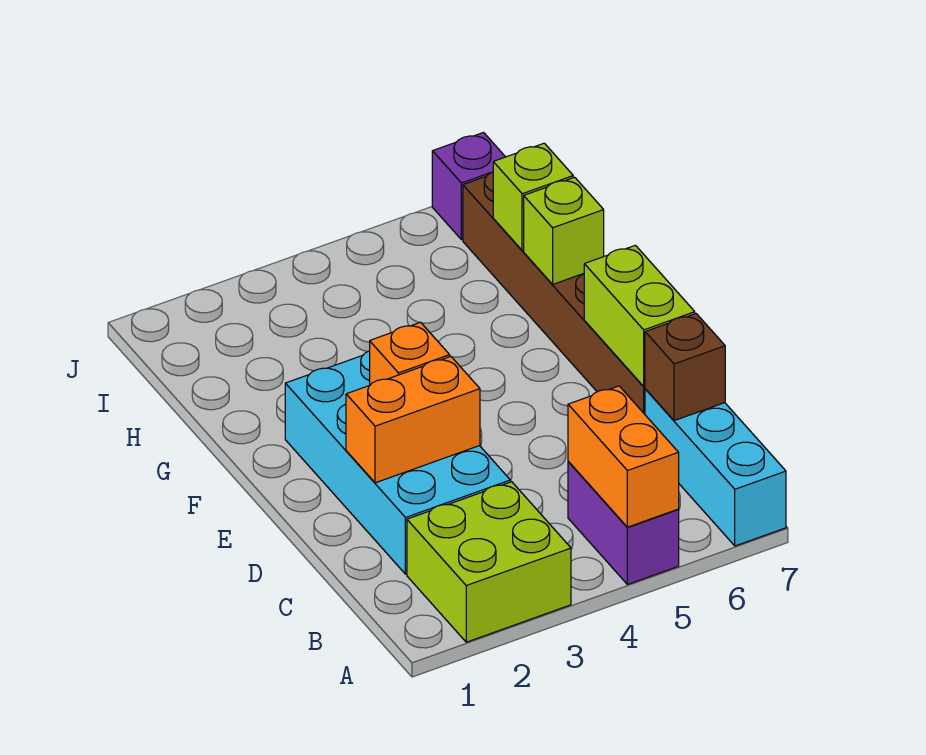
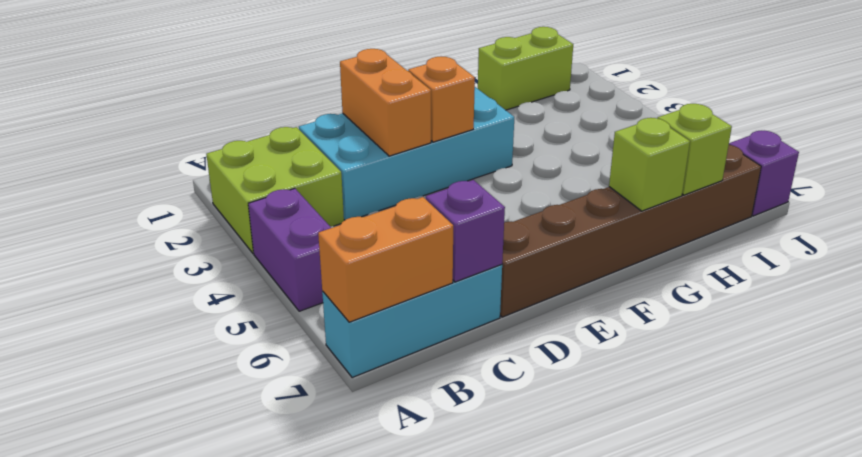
purple 1x2 brick [568,461,679,584] -> purple 1x2 brick turned to [248,188,331,311]
orange 1x2 brick [568,386,679,527] -> orange 1x2 brick moved to [318,197,453,322]
brown 1x1 brick [645,314,725,421] -> purple 1x1 brick [426,180,505,282]
lime 1x2 brick [584,245,695,387] -> lime 1x2 brick moved to [478,27,573,110]

